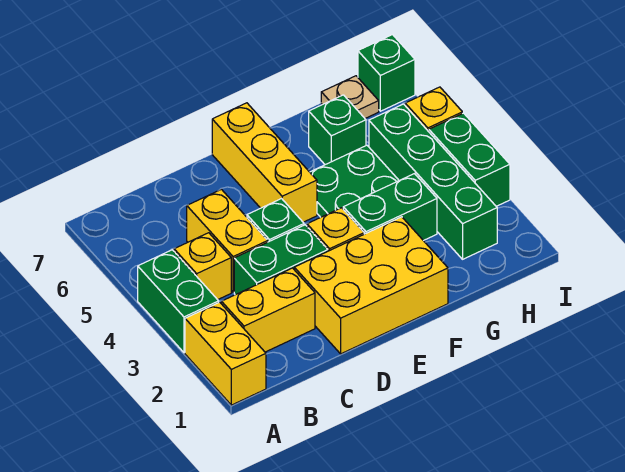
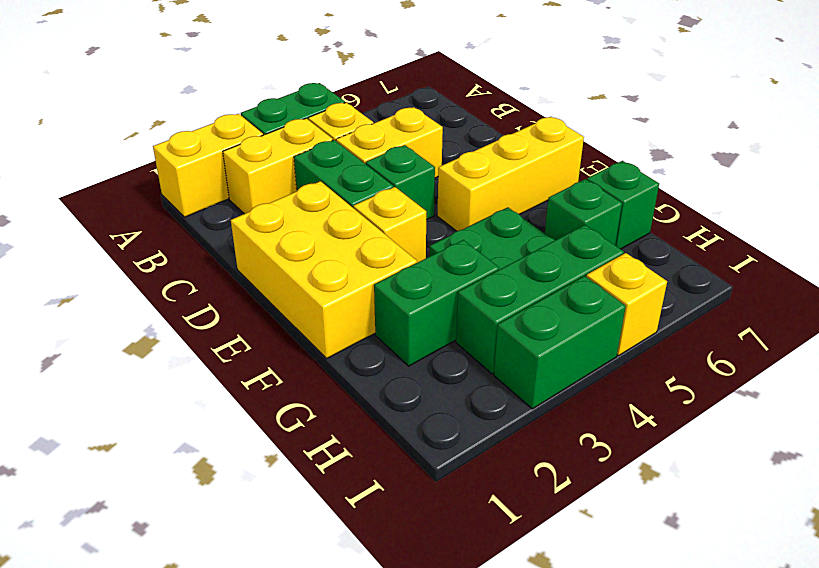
yellow 1x2 brick [222,268,315,352] -> yellow 1x2 brick turned to [223,118,333,214]
green 1x2 brick [343,174,437,241] -> green 1x2 brick turned to [374,240,499,366]
green 1x4 brick [369,104,497,259] -> green 1x3 brick [456,225,624,374]
tan 1x1 plate [321,76,379,118] -> none
green 1x1 brick [358,35,415,111] -> green 1x1 brick moved to [587,161,659,249]

